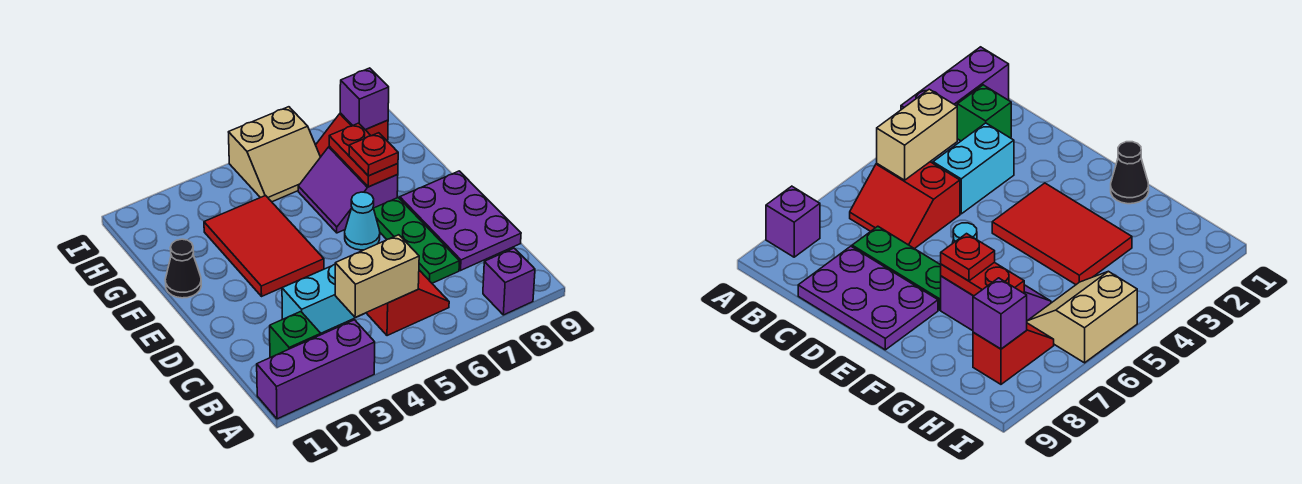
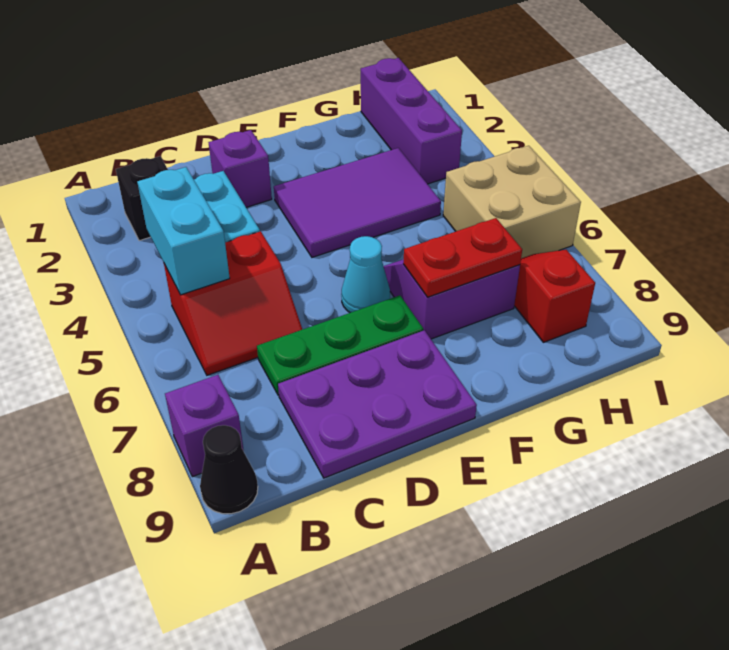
purple 1x3 brick [257,320,375,419] -> purple 1x3 brick moved to [361,58,462,184]
green 1x1 brick [270,312,321,358] -> black 1x1 brick [116,156,168,241]
tan 1x2 brick [335,235,419,317] -> cyan 1x2 brick [137,167,230,295]
red 2x3 tile [204,196,324,296] -> purple 2x3 tile [274,148,441,257]
black 1x1 cone [165,239,201,298] -> black 1x1 cone moved to [200,425,258,514]
red 1x1 plate [349,133,398,176] -> none
tan 2x2 slope [229,107,320,202] -> tan 2x2 brick [443,146,581,258]
purple 1x1 brick [340,68,389,130] -> purple 1x1 brick moved to [208,130,272,207]

